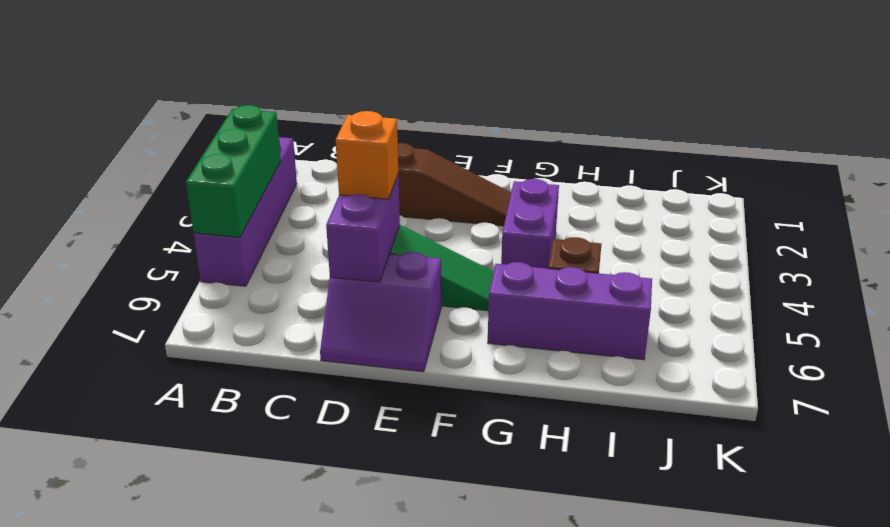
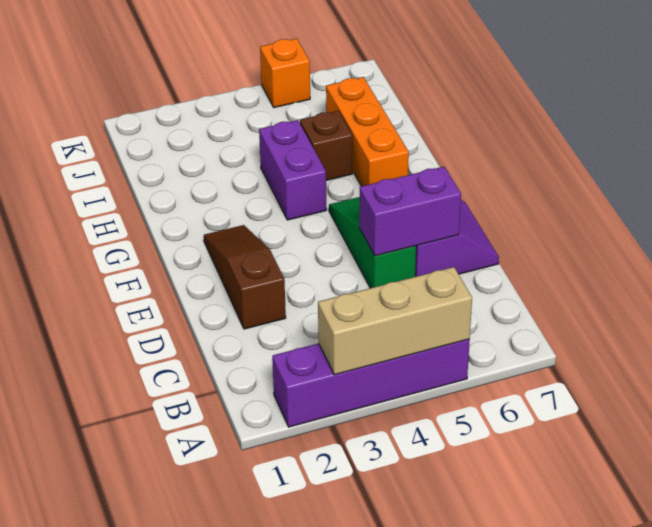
green 1x3 brick [186,105,281,237] -> tan 1x3 brick [318,267,472,375]
orange 1x1 brick [336,111,398,199] -> orange 1x1 brick moved to [260,38,310,108]
purple 1x2 brick [501,179,559,269] -> purple 1x2 brick turned to [259,120,326,220]
purple 1x3 brick [488,262,652,360] -> orange 1x3 brick [326,77,409,186]

